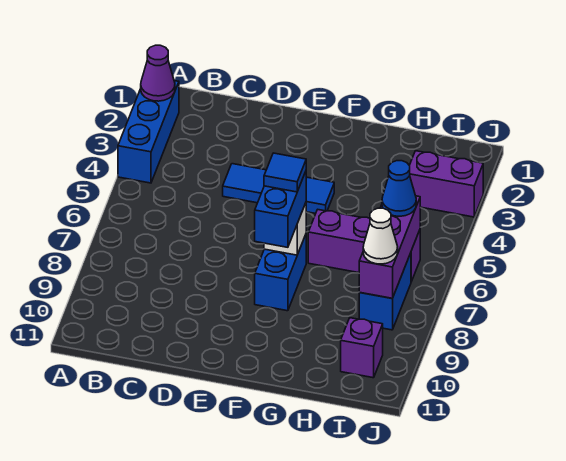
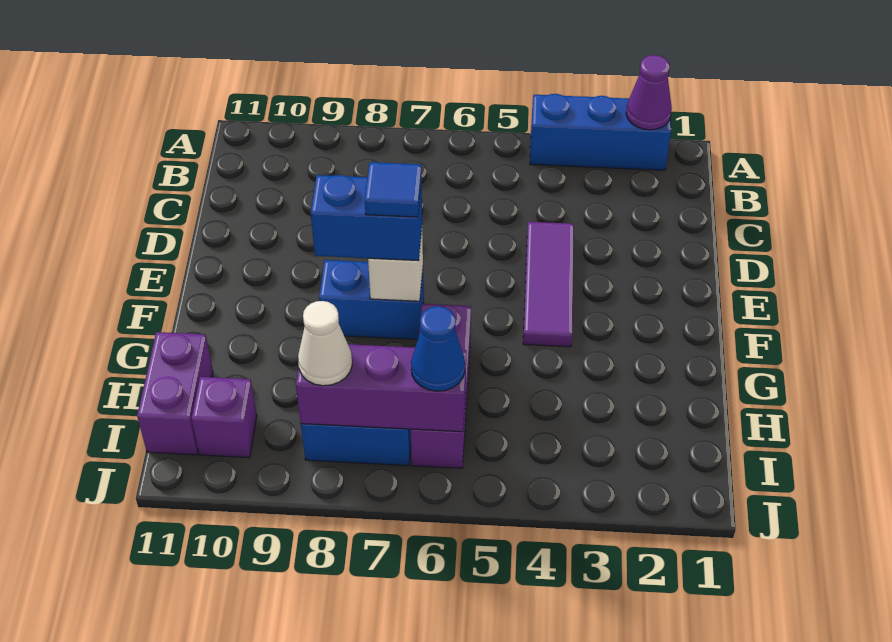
blue 1x3 tile [223,164,334,214] -> purple 1x3 tile [523,222,574,347]
purple 1x2 brick [409,151,483,217] -> purple 1x2 brick moved to [137,332,213,455]

